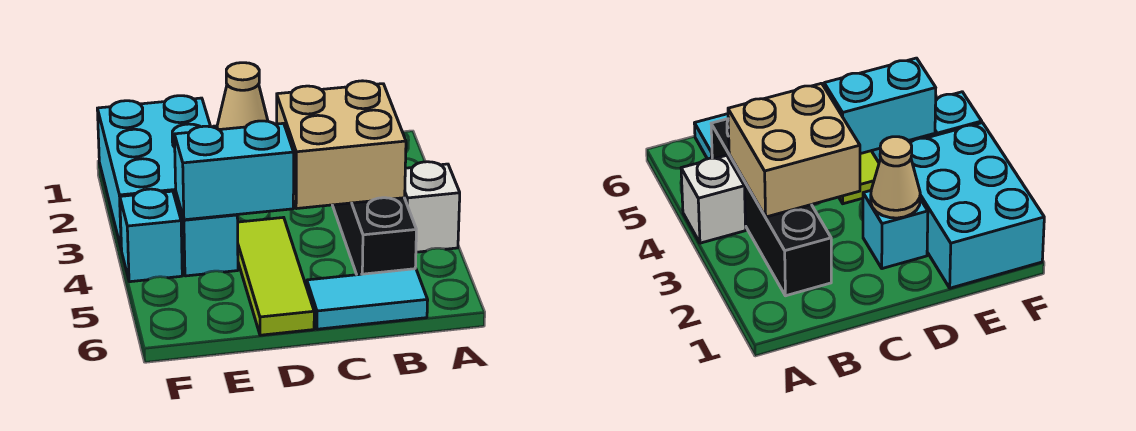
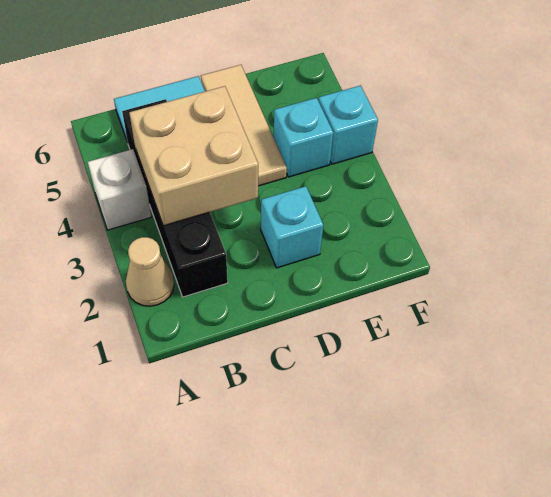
tan 1x1 cone [217,63,268,130] -> tan 1x1 cone moved to [126,237,174,306]
lime 1x3 tile [238,217,314,335] -> tan 1x3 tile [201,65,287,186]
cyan 1x2 brick [174,121,294,220] -> none
cyan 2x3 brick [97,96,211,250] -> none

